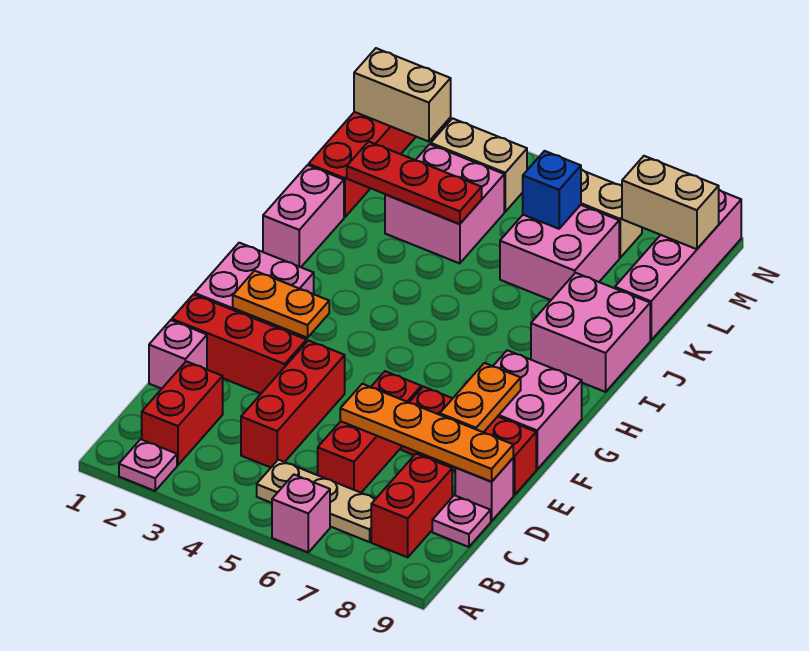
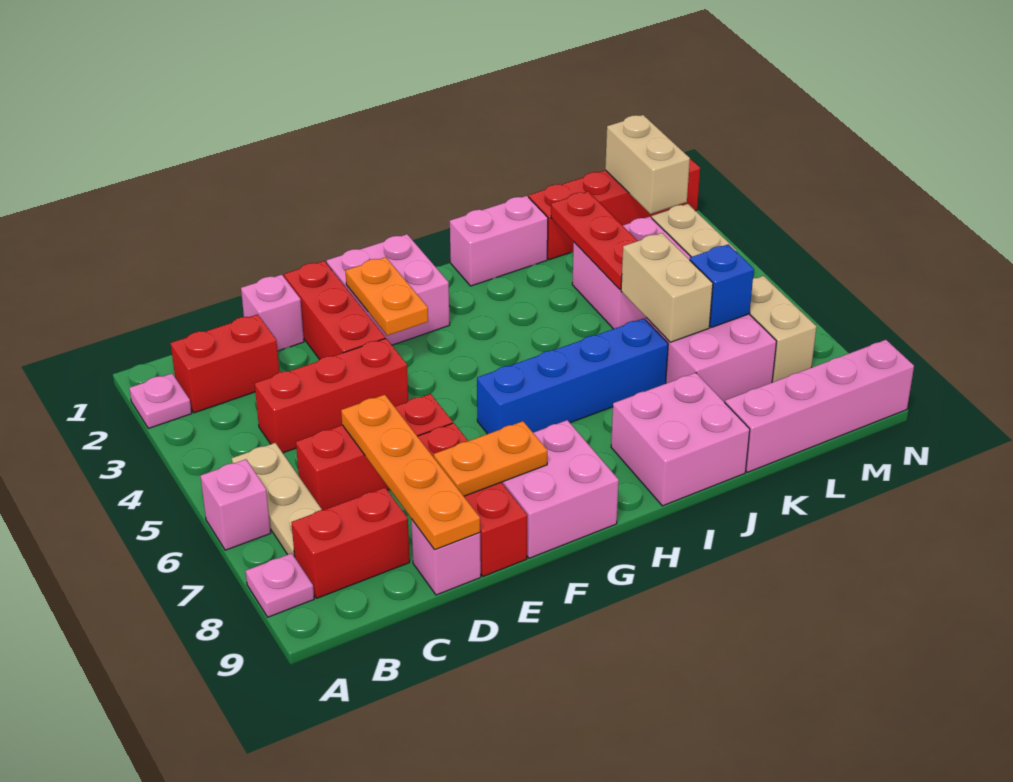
pink 1x1 plate [432,495,491,547] -> pink 1x1 plate moved to [246,553,314,617]
none -> blue 1x4 brick [477,318,668,434]
tan 1x2 brick [622,156,719,249] -> tan 1x2 brick moved to [621,233,713,342]

